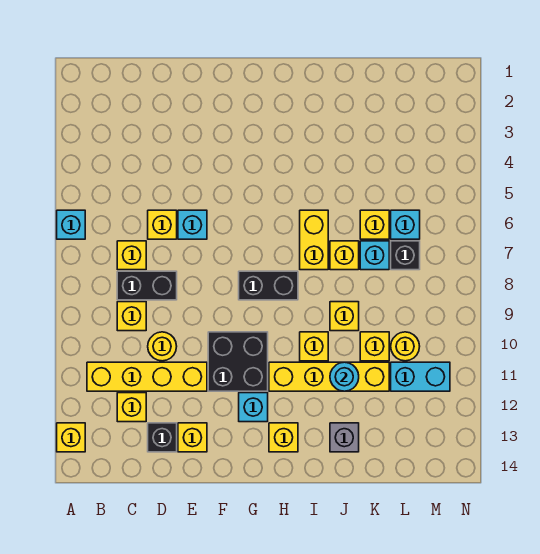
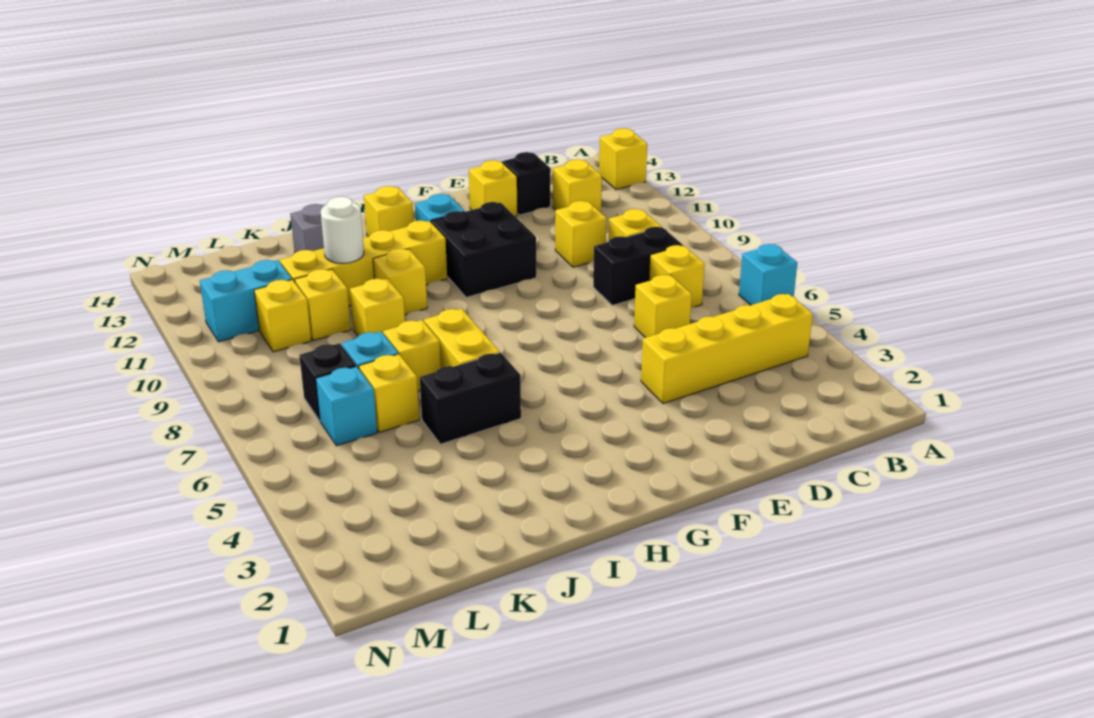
yellow 1x4 brick [87,362,207,391] -> yellow 1x4 brick moved to [641,294,813,404]
yellow 1x1 round brick [148,332,177,361] -> yellow 1x1 brick [555,201,607,267]
cyan 1x1 brick [178,210,207,239] -> none
black 1x2 brick [239,271,298,300] -> black 1x2 brick moved to [420,353,521,444]
cyan 1x1 round brick [330,362,359,391] -> white 1x1 round brick [321,197,364,263]
yellow 1x1 round brick [391,332,420,361] -> yellow 1x1 brick [254,280,311,352]

